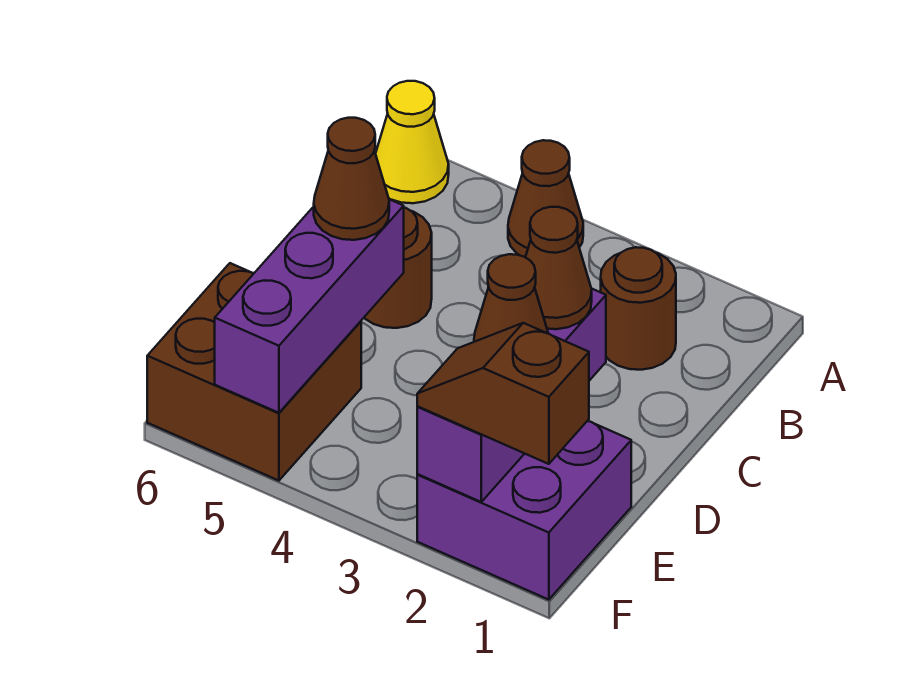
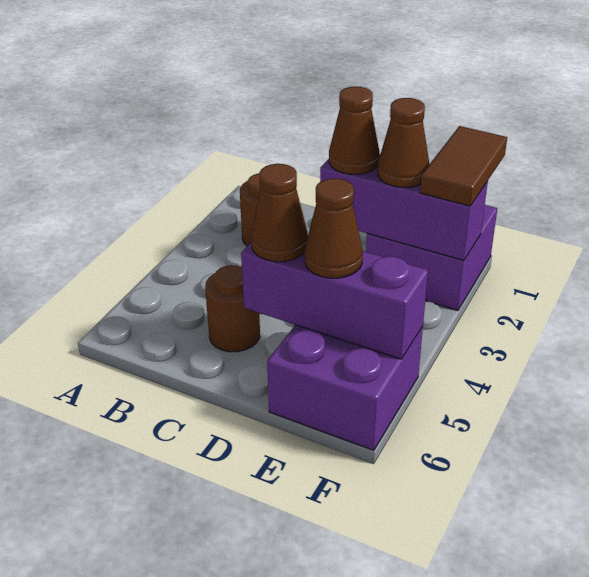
brown 1x1 cone [508,140,583,257] -> brown 1x1 cone moved to [305,178,363,278]
yellow 1x1 cone [375,81,449,203] -> none
brown 2x2 brick [147,263,361,481] -> purple 2x2 brick [267,325,423,450]
brown 1x2 slope [417,323,589,464] -> brown 1x2 tile [420,126,507,206]

